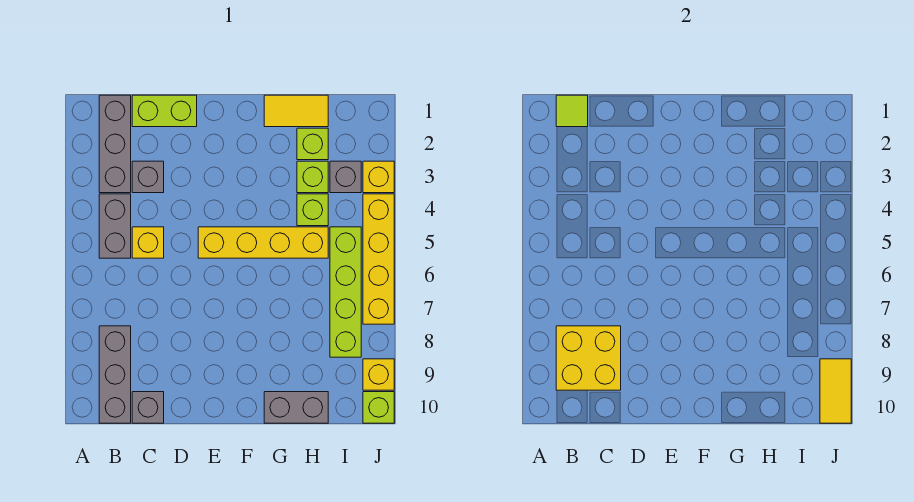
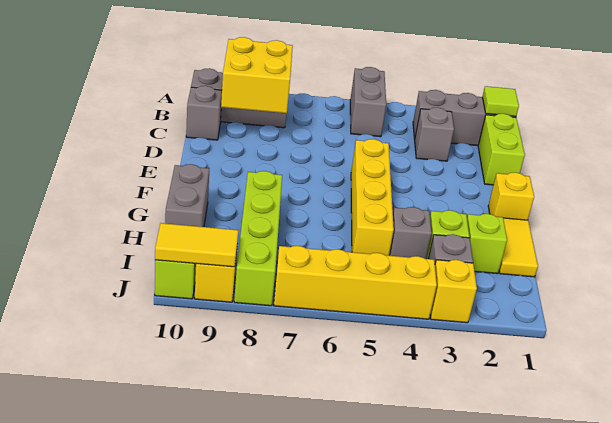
grey 1x2 brick [99,194,131,258] -> grey 1x2 brick turned to [350,67,386,137]
yellow 1x1 brick [132,227,164,258] -> yellow 1x1 brick moved to [488,172,534,220]
lime 1x1 brick [297,194,328,226] -> grey 1x1 brick [389,207,432,259]
lime 1x4 brick [330,227,361,357] -> lime 1x4 brick turned to [234,171,282,306]

